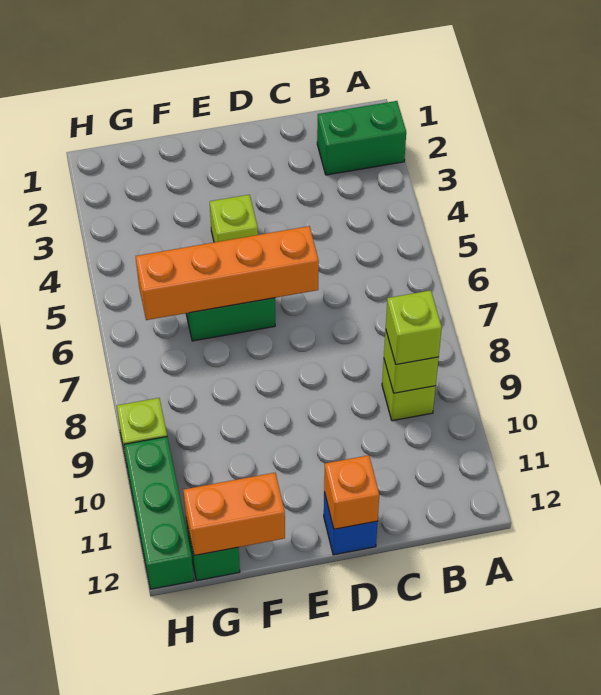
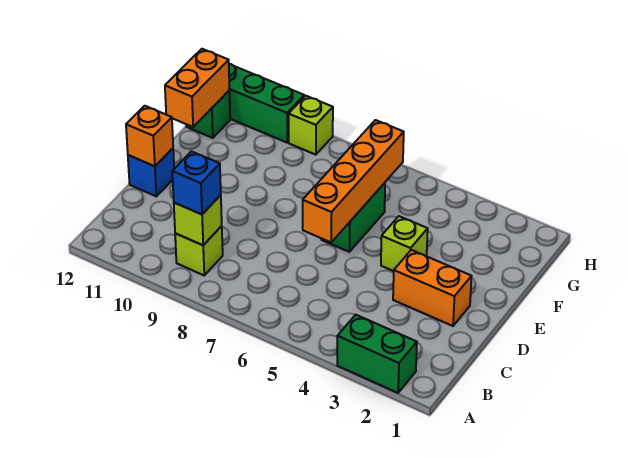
green 1x2 brick [317,101,406,175] -> green 1x2 brick turned to [337,315,417,393]
lime 1x1 brick [386,290,442,365] -> blue 1x1 brick [172,151,221,214]
none -> orange 1x2 brick [393,250,472,326]

